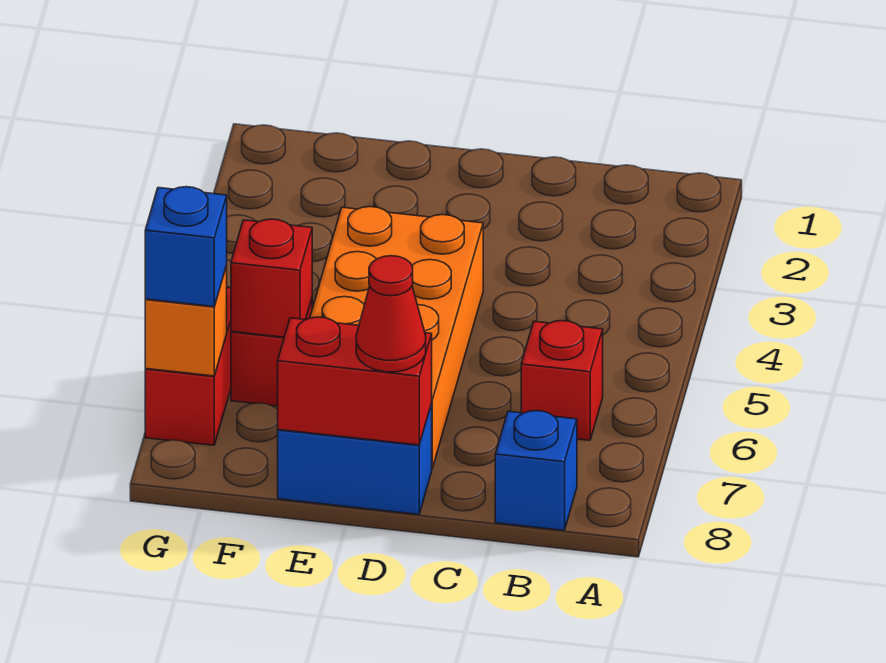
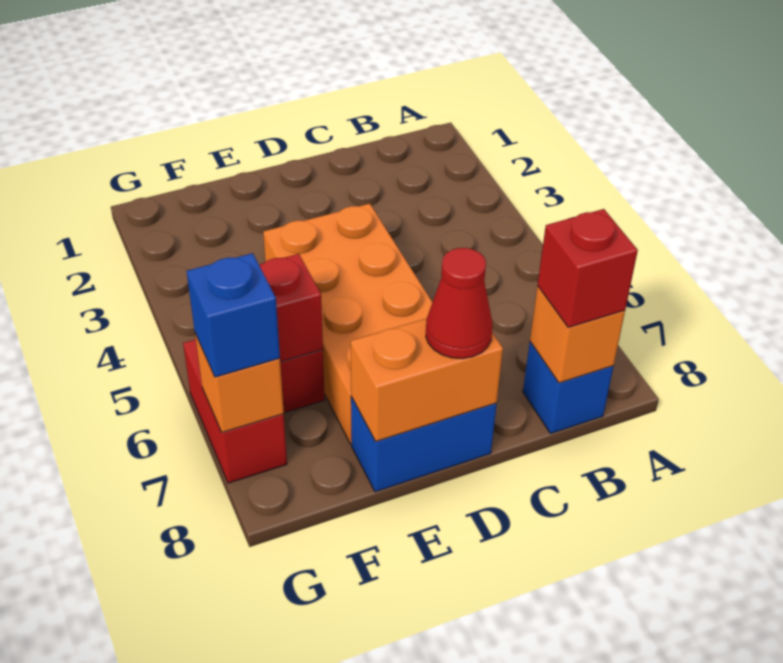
red 1x1 brick [521,321,603,440] -> red 1x1 brick moved to [538,209,638,328]
none -> orange 1x1 brick [530,286,625,383]
red 1x2 brick [278,317,432,445] -> orange 1x2 brick [351,318,503,441]

